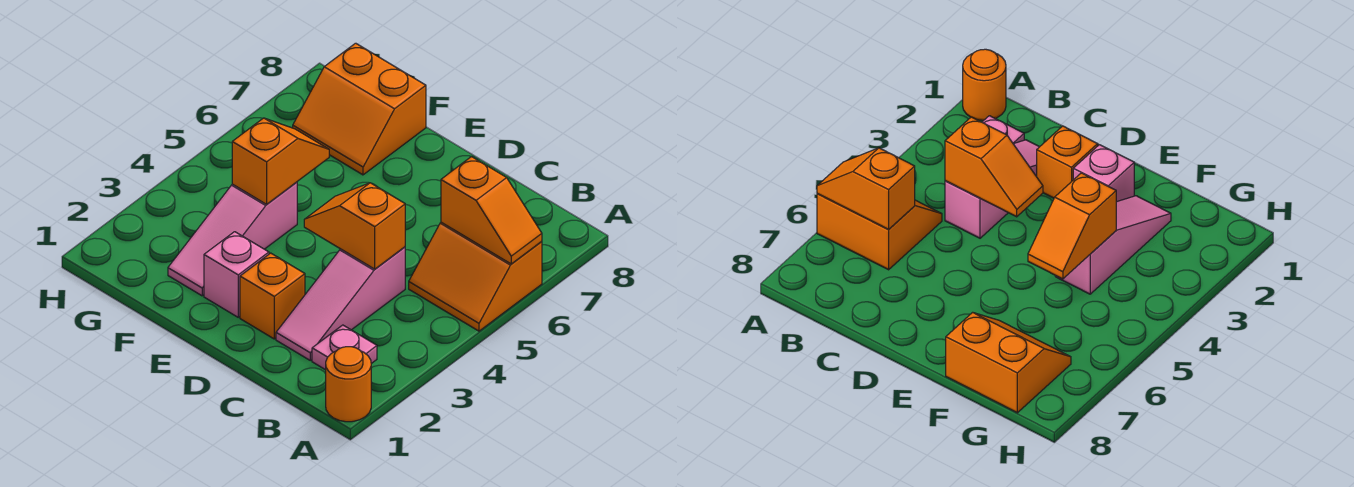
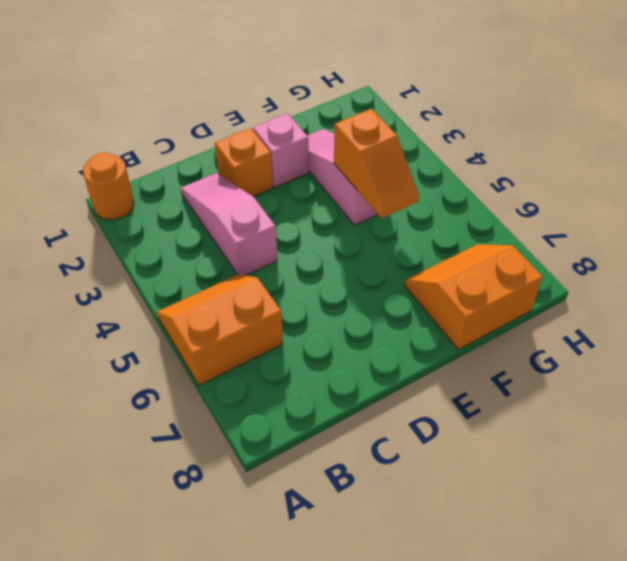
orange 1x2 slope [441,156,542,264] -> none
pink 1x1 plate [312,325,377,370] -> none
orange 1x2 slope [304,183,405,269] -> none

